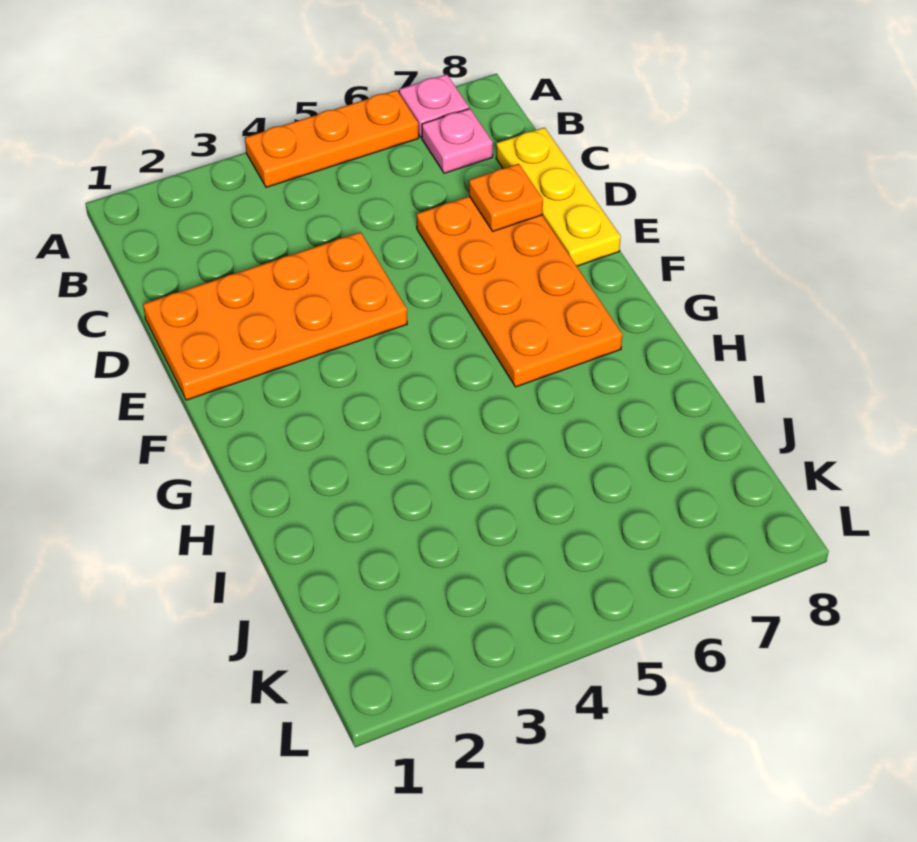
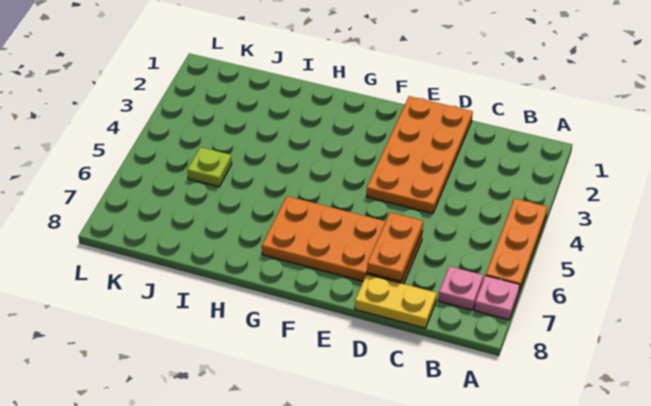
yellow 1x3 plate [496,127,621,266] -> yellow 1x2 plate [355,274,437,328]
orange 1x1 plate [469,164,543,231] -> orange 1x2 plate [367,212,423,281]
none -> lime 1x1 plate [187,147,232,187]

